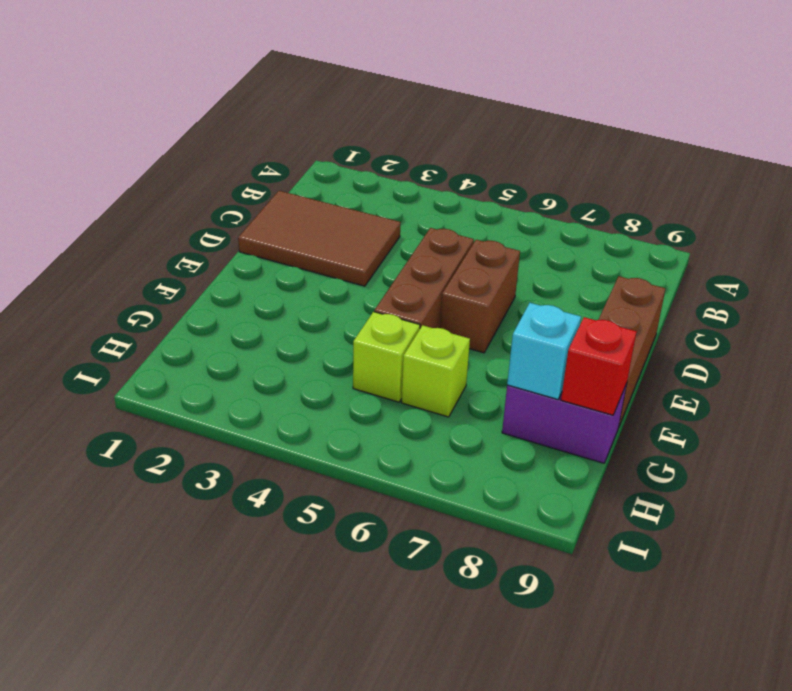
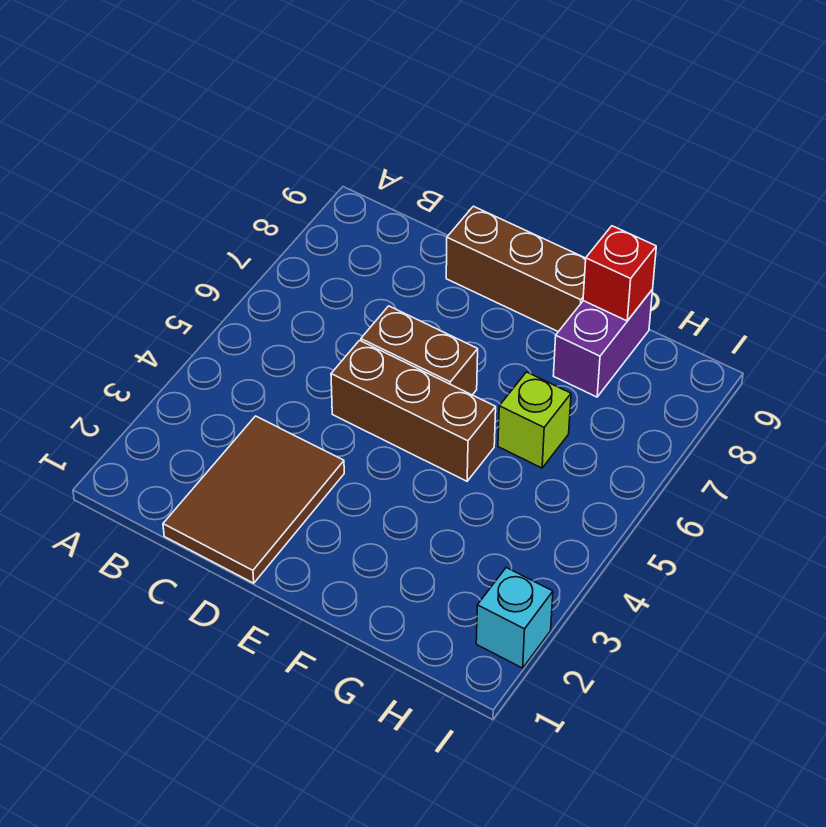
lime 1x1 brick [353,312,420,402] -> none
cyan 1x1 brick [507,303,581,399] -> cyan 1x1 brick moved to [476,568,553,668]

